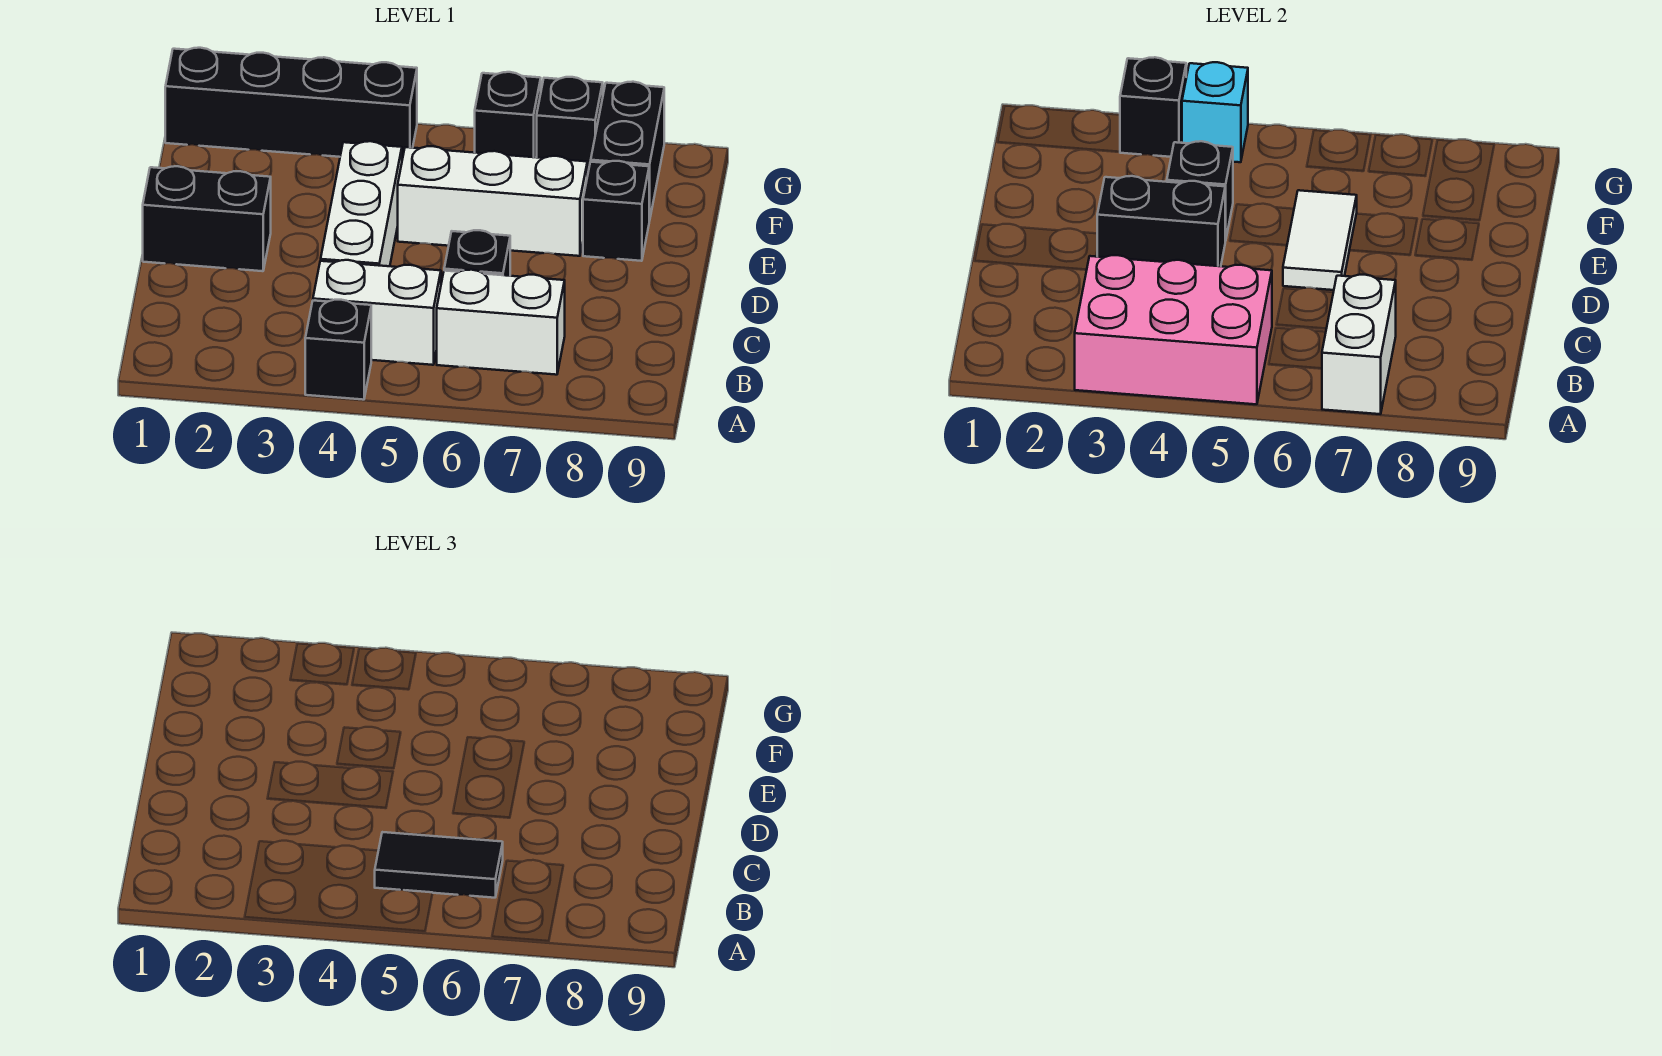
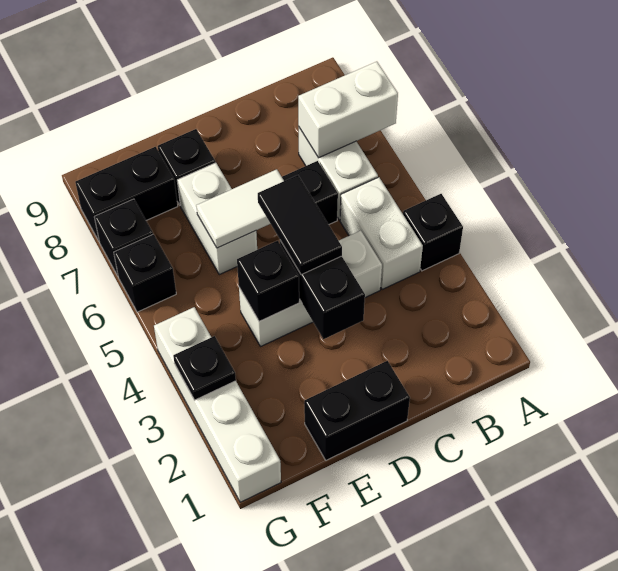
pink 2x3 brick [1075,255,1272,404] -> none
black 1x2 tile [375,832,503,898] -> black 1x2 tile moved to [258,175,342,275]
black 1x2 brick [143,166,271,271] -> black 1x2 brick turned to [304,361,410,460]
white 1x3 brick [398,146,587,256] -> white 1x2 brick [177,163,257,275]
black 1x4 brick [165,48,417,159] -> white 1x4 brick [154,307,281,502]
black 1x1 brick [1120,57,1186,157] -> black 1x1 plate [173,336,236,400]
cyan 1x1 brick [1182,62,1248,162] -> none

